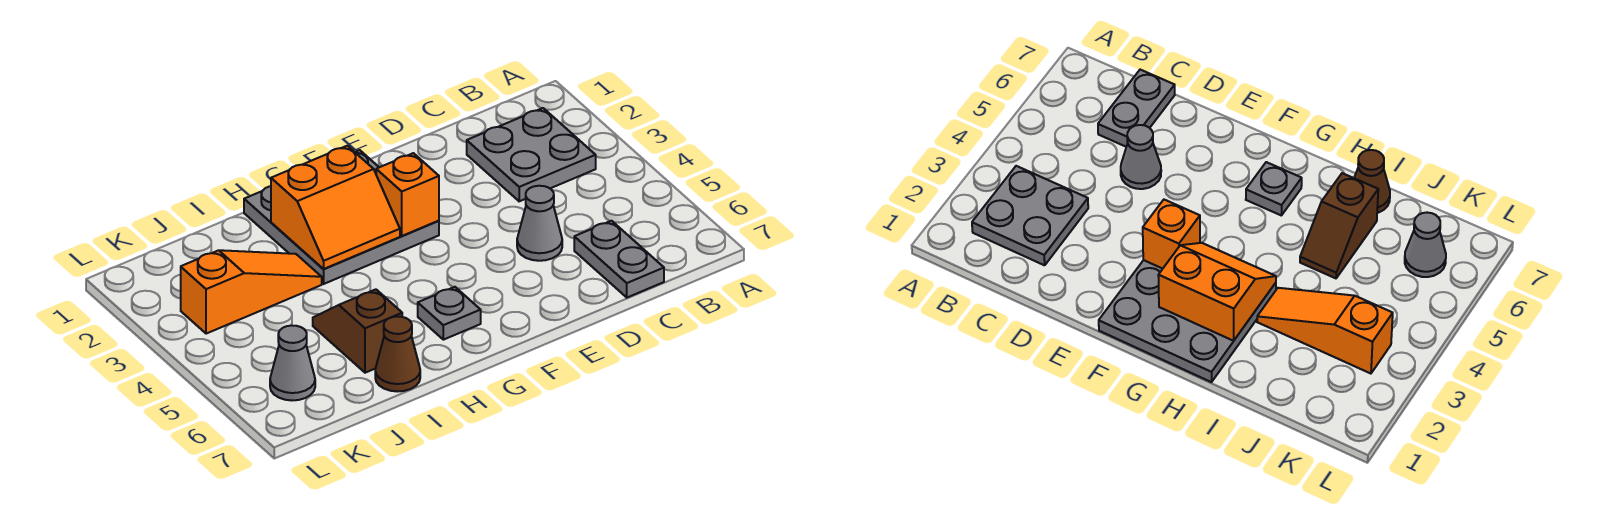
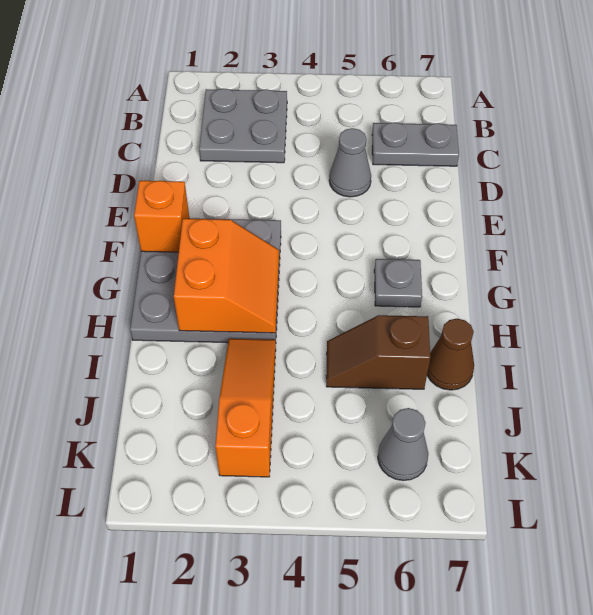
orange 1x1 brick [376,153,439,236] -> orange 1x1 brick moved to [134,181,189,252]

